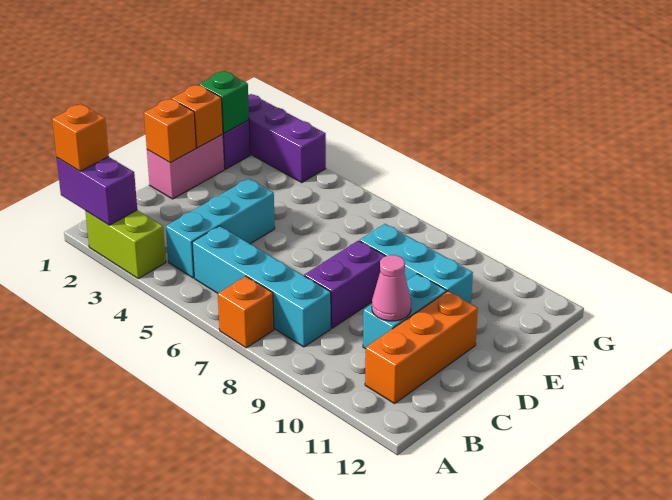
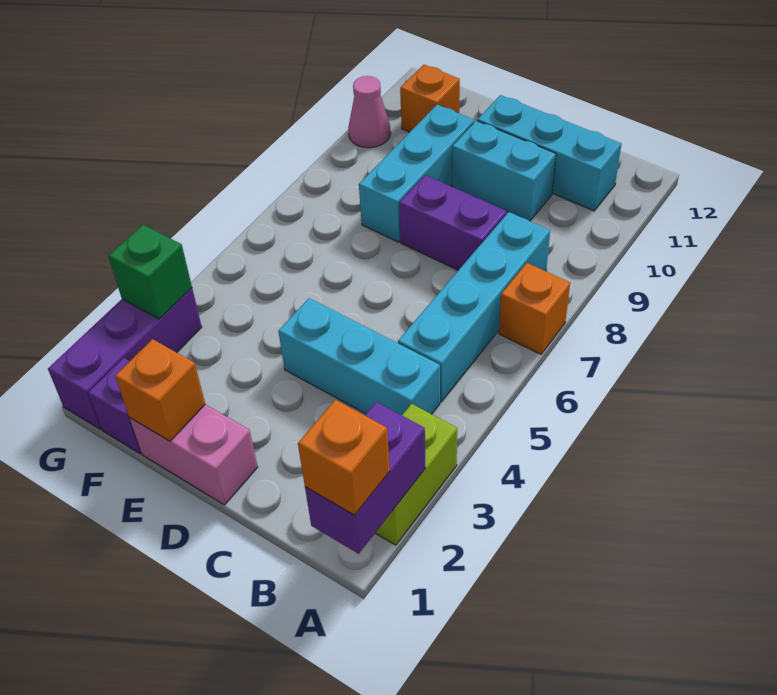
orange 1x3 brick [365,291,478,403] -> cyan 1x3 brick [477,95,621,211]
pink 1x1 cone [372,255,411,321] -> pink 1x1 cone moved to [348,76,391,148]
orange 1x1 brick [144,99,196,162] -> orange 1x1 brick moved to [400,65,460,132]
green 1x1 brick [199,71,249,133] -> green 1x1 brick moved to [108,225,192,319]

